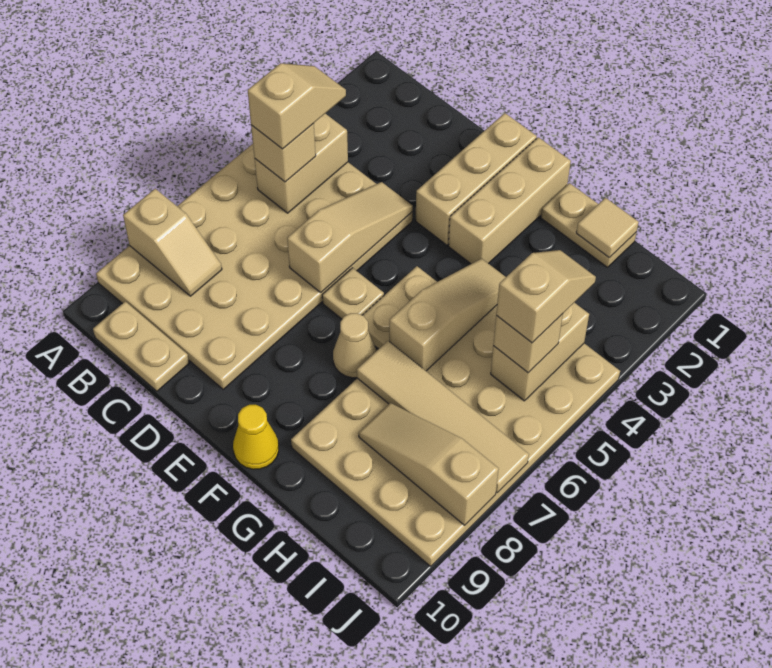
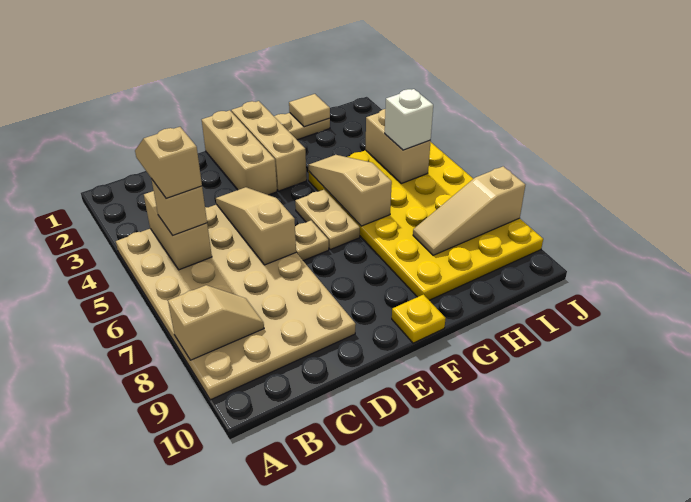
tan 1x2 plate [93,301,189,391] -> none
tan 1x1 cone [333,313,377,378] -> none
yellow 1x1 cone [233,405,279,469] -> yellow 1x1 plate [392,294,446,343]
tan 4x6 plate [291,305,620,566] -> yellow 4x6 plate [308,142,543,300]
tan 1x4 tile [357,341,529,493] -> none
tan 1x2 slope [496,250,596,343] -> none
tan 1x1 brick [493,314,563,373] -> white 1x1 brick [385,89,433,150]

